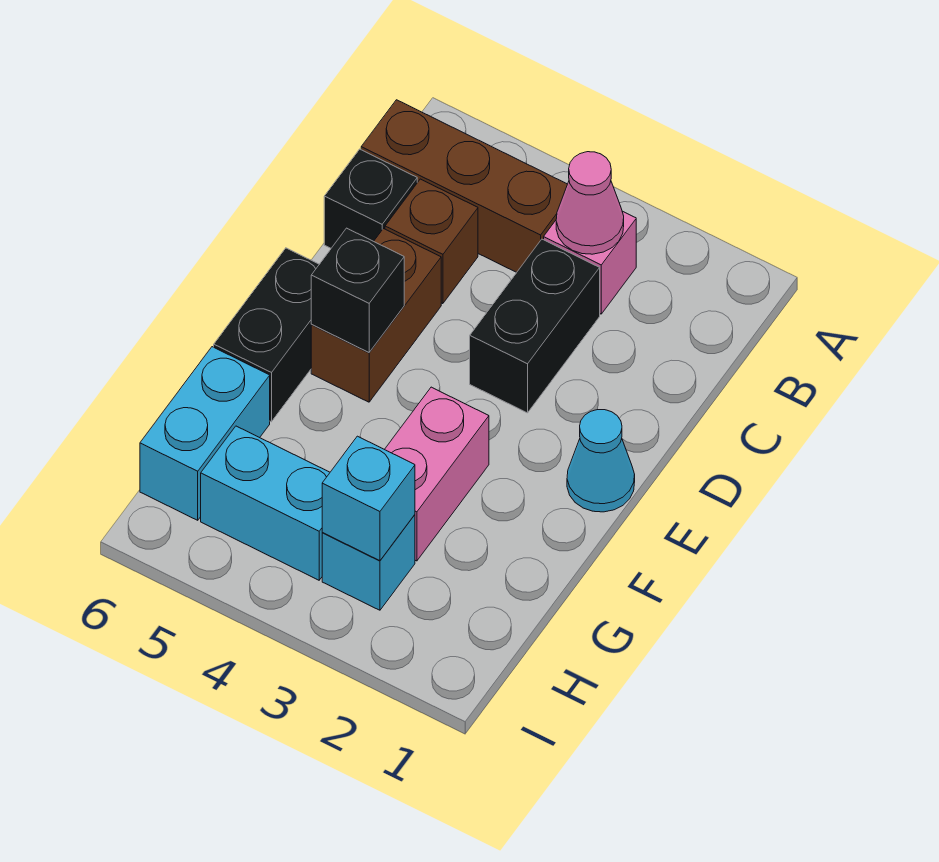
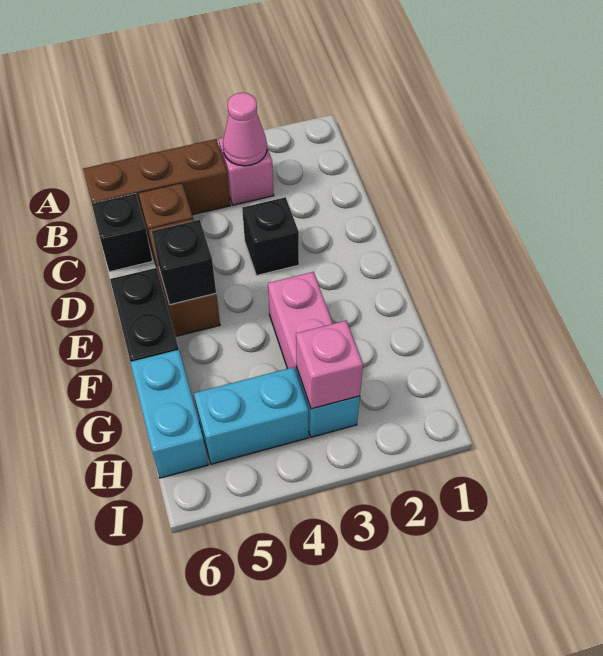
black 1x2 brick [470,239,600,413] -> black 1x1 brick [242,197,299,276]
cyan 1x1 cone [567,410,635,512] -> none
cyan 1x1 brick [322,436,415,561] -> pink 1x1 brick [296,321,363,409]

